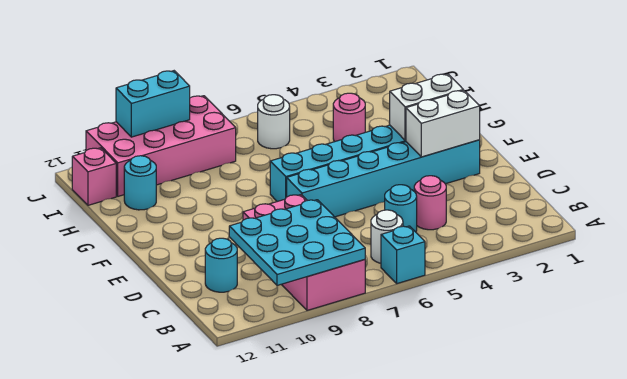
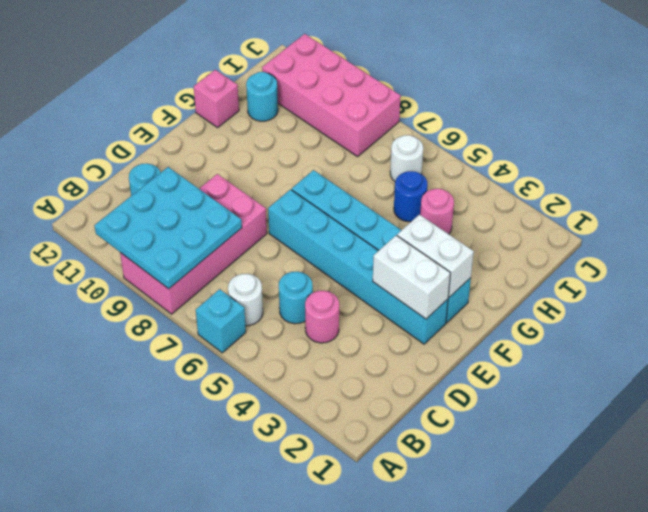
none -> blue 1x1 round brick [394,171,428,222]
pink 1x1 brick [72,148,116,205] -> pink 1x1 brick moved to [194,70,239,128]
cyan 1x2 brick [116,71,190,137] -> none

